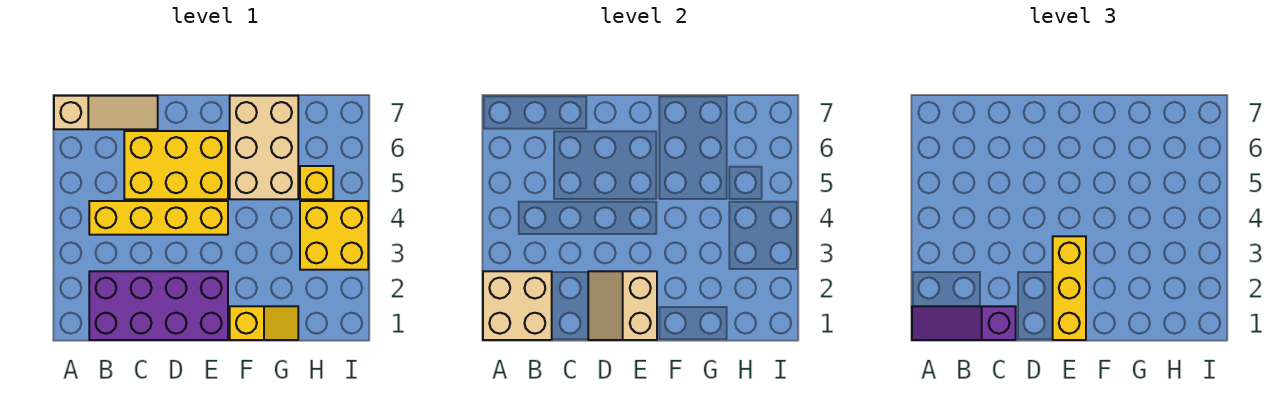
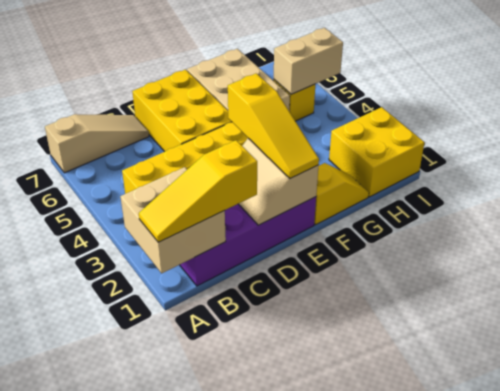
purple 1x3 slope [912,306,1016,340] -> yellow 1x3 slope [139,140,257,242]
yellow 2x3 brick [124,131,228,199] -> yellow 2x3 brick turned to [132,70,232,152]
yellow 1x3 brick [1053,236,1086,340] -> yellow 1x3 slope [228,73,319,179]
yellow 2x2 brick [300,201,368,270] -> yellow 2x2 brick moved to [329,107,424,197]
none -> tan 1x2 brick [274,28,343,95]

